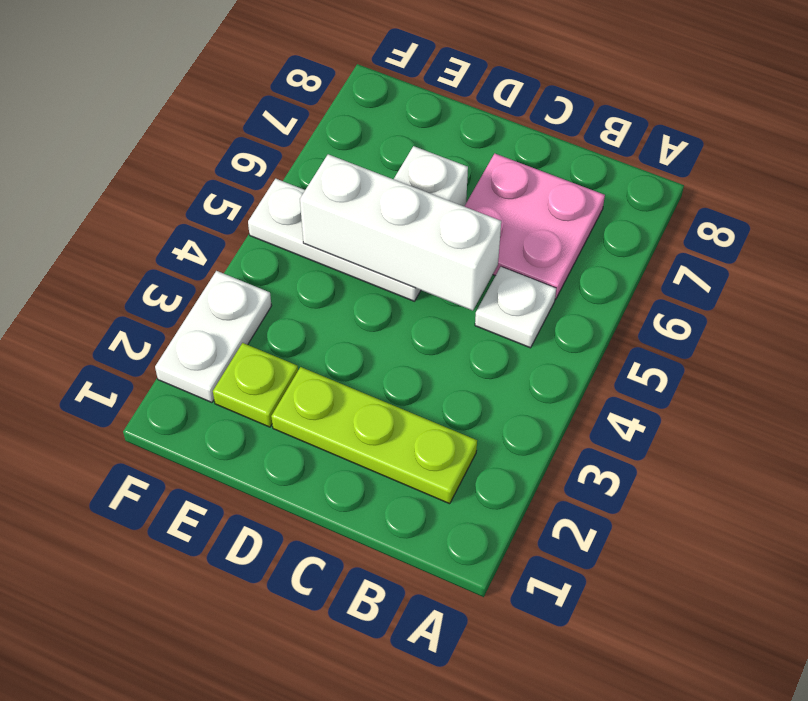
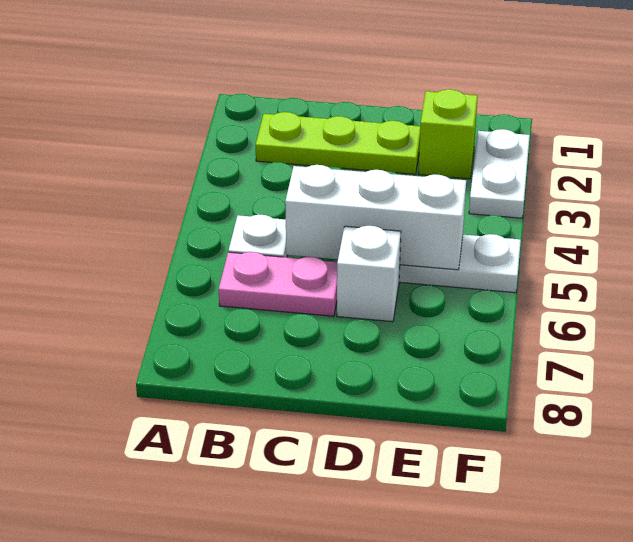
pink 2x2 plate [464,154,605,299] -> pink 1x2 plate [219,252,337,316]
lime 1x1 plate [213,343,298,427] -> lime 1x1 brick [418,89,478,179]

